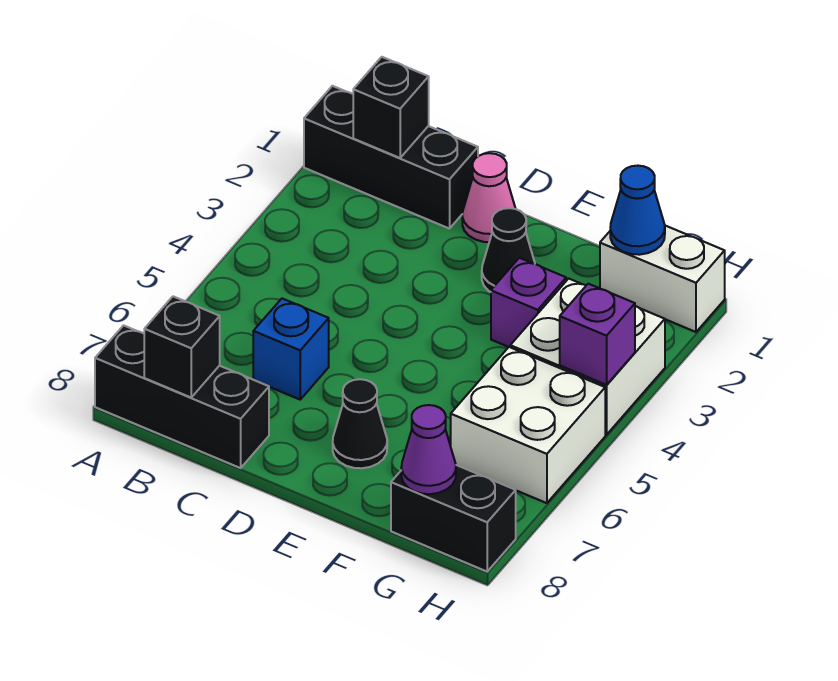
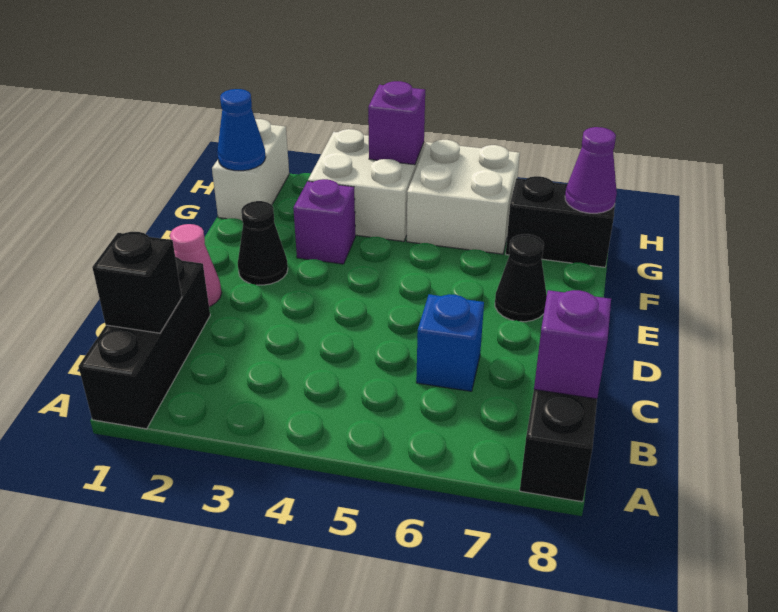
black 1x1 brick [144,296,220,397] -> purple 1x1 brick [534,290,611,399]
black 1x2 brick [391,465,516,571] -> black 1x2 brick turned to [506,176,615,267]

